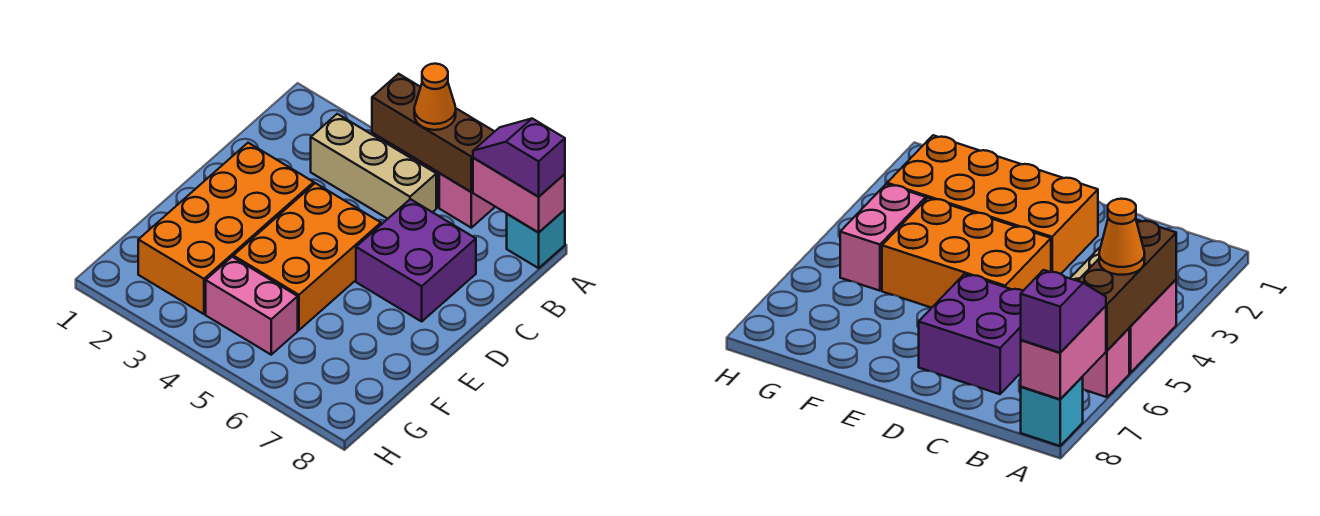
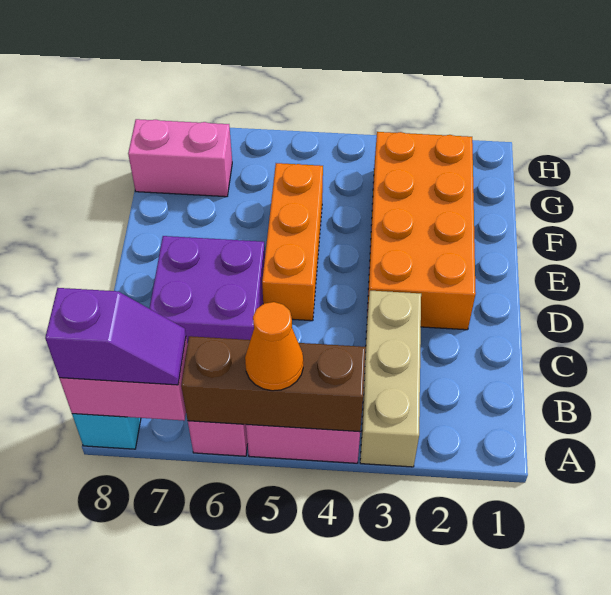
tan 1x3 brick [311,114,436,219] -> tan 1x3 brick turned to [360,291,421,467]
orange 2x3 brick [233,183,381,330] -> orange 1x3 brick [262,163,323,321]
pink 1x2 brick [206,257,298,355] -> pink 1x2 brick moved to [128,119,232,197]

